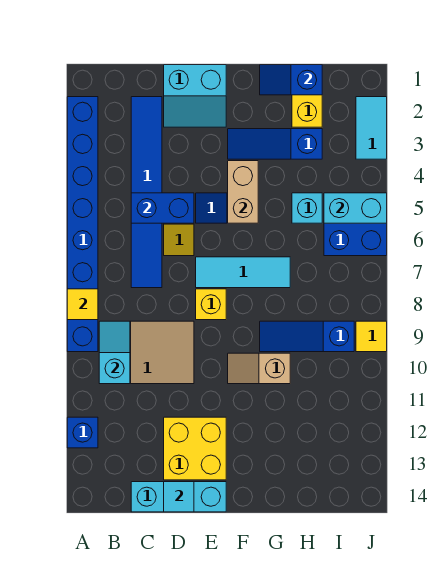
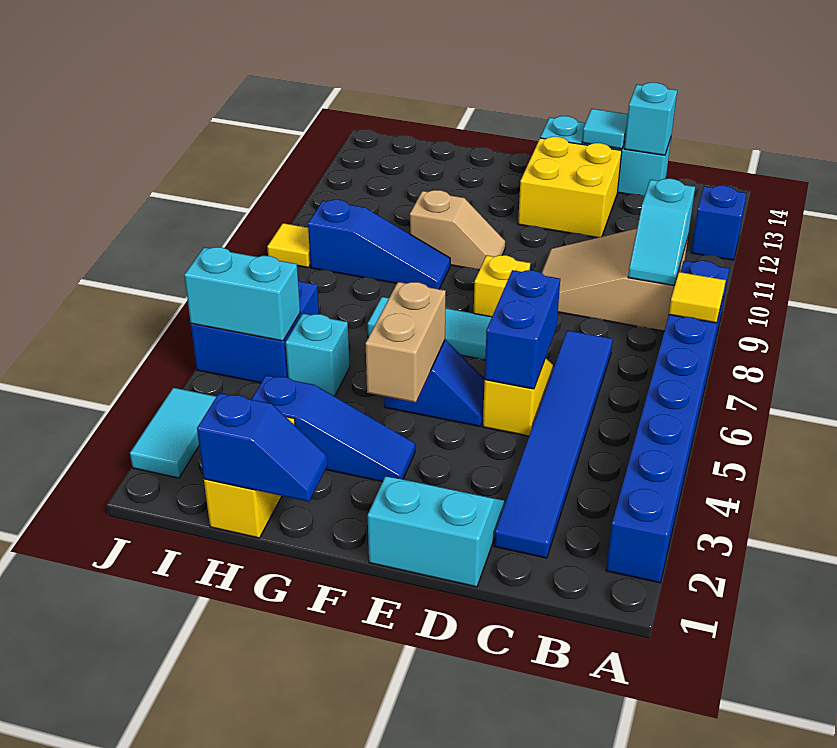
blue 1x2 brick [131,193,194,223] -> blue 1x2 brick turned to [485,270,560,389]
none -> cyan 1x1 brick [624,83,677,155]

